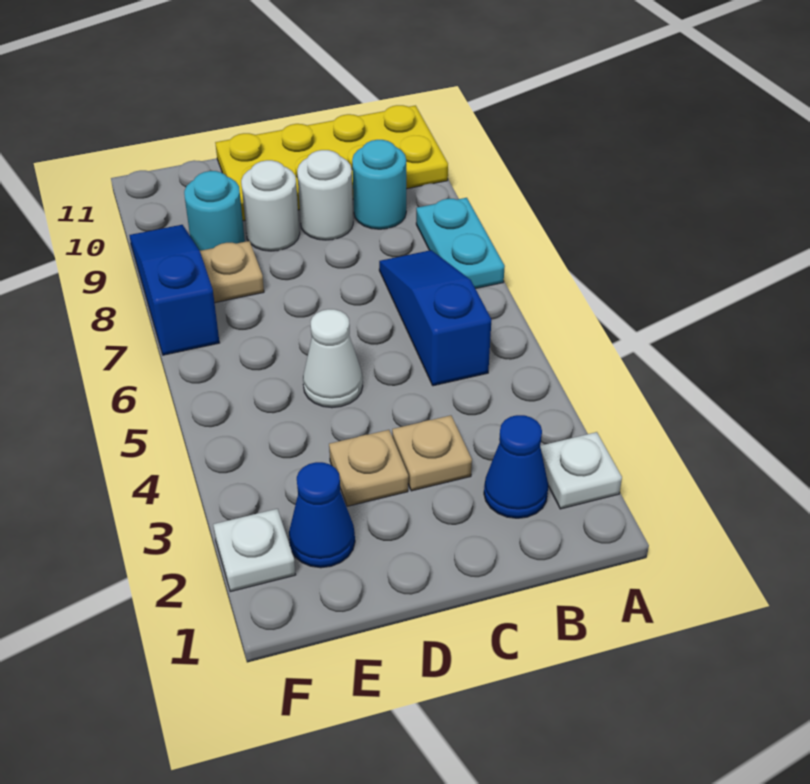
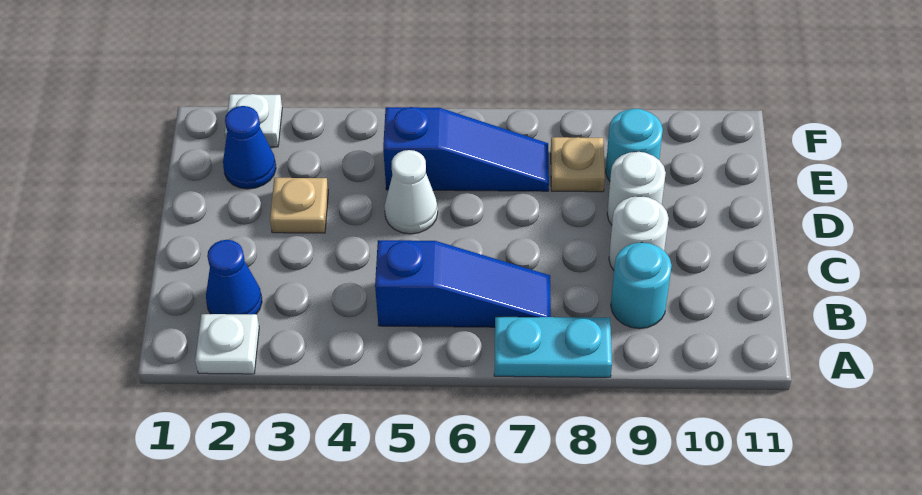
yellow 2x4 plate [215,105,448,221] -> none
tan 1x1 plate [392,415,472,491] -> none
blue 1x3 slope [129,225,220,355] -> blue 1x3 slope moved to [383,107,549,191]

